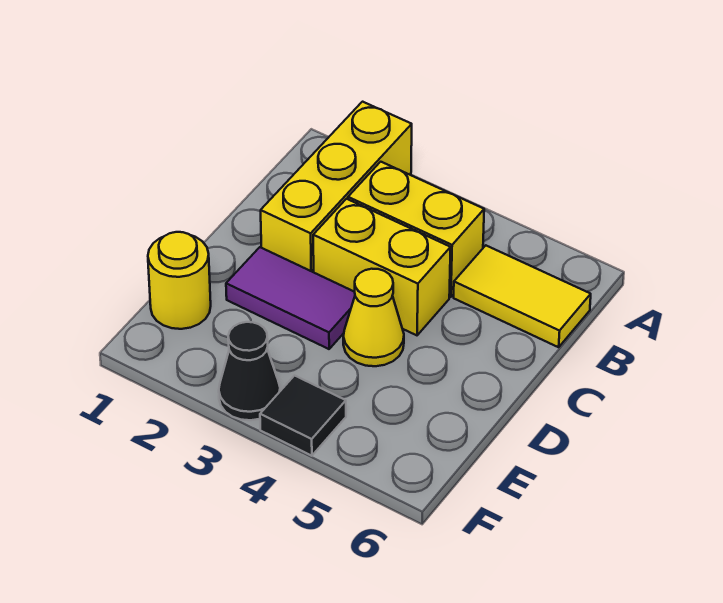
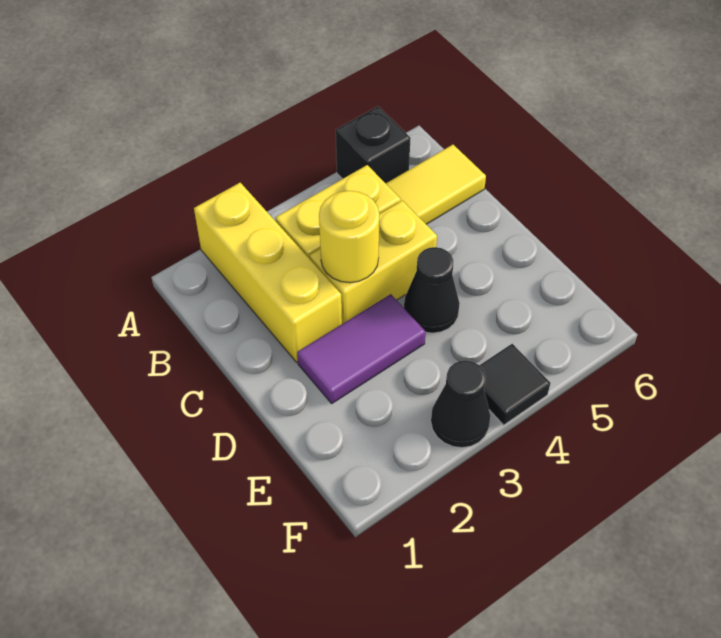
none -> black 1x1 brick [336,107,411,183]
yellow 1x1 cone [343,269,404,366] -> black 1x1 cone [404,247,460,333]
yellow 1x1 round brick [148,232,211,329] -> yellow 1x1 round brick moved to [319,191,379,283]

